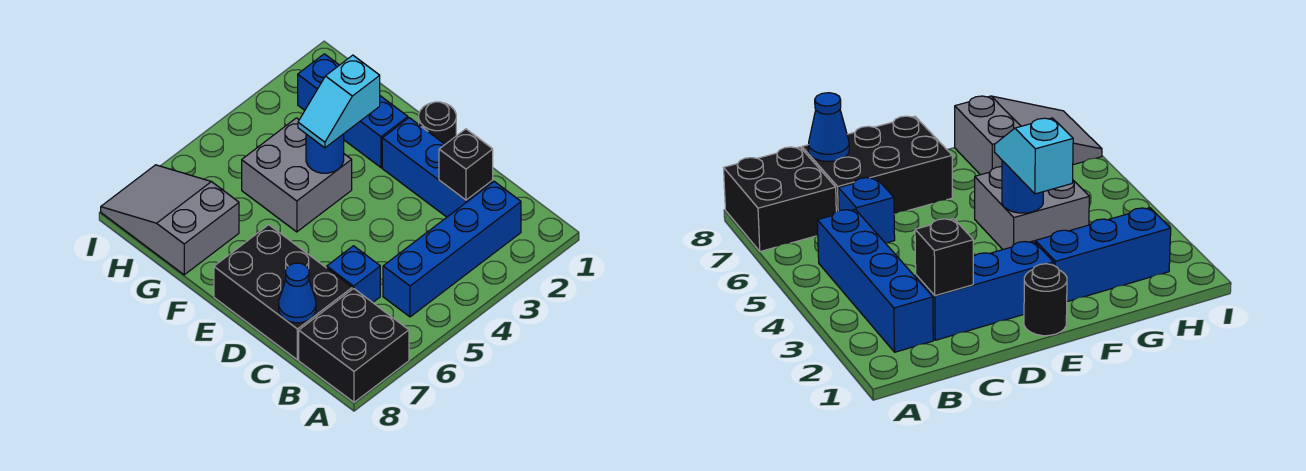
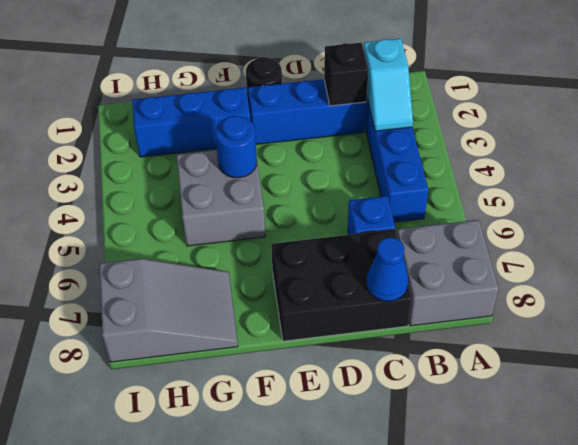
black 2x2 brick [299,288,409,402] -> grey 2x2 brick [397,220,499,326]
cyan 1x2 slope [298,55,380,148] -> cyan 1x2 slope moved to [364,38,413,131]
grey 2x3 slope [101,165,239,275] -> grey 2x3 slope turned to [100,259,238,362]

